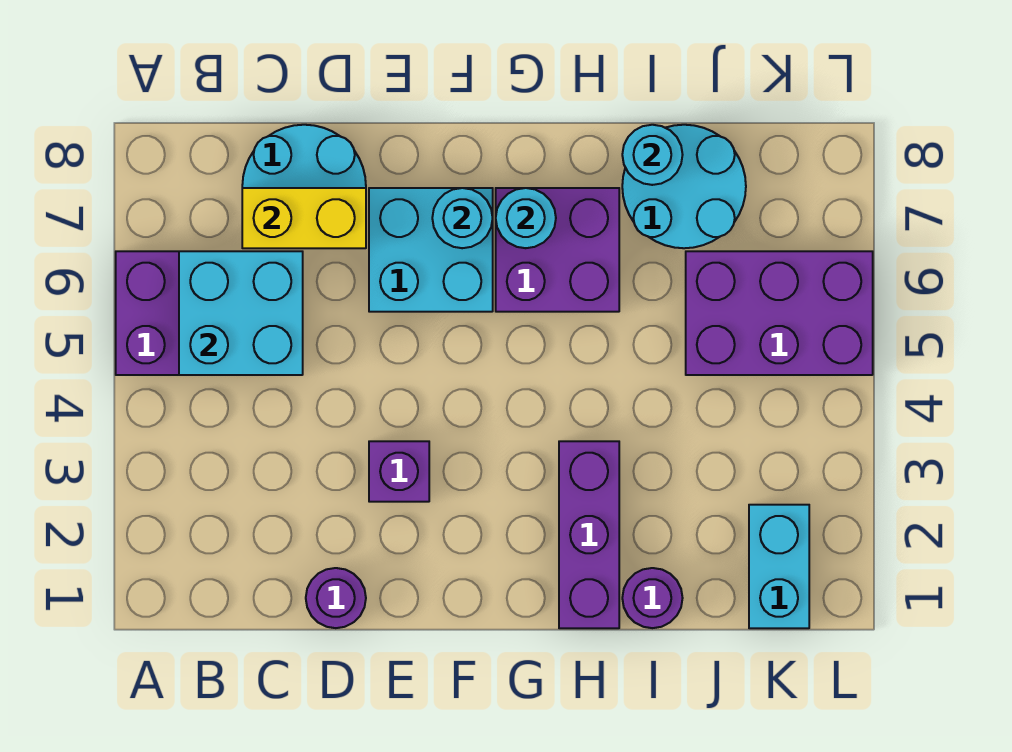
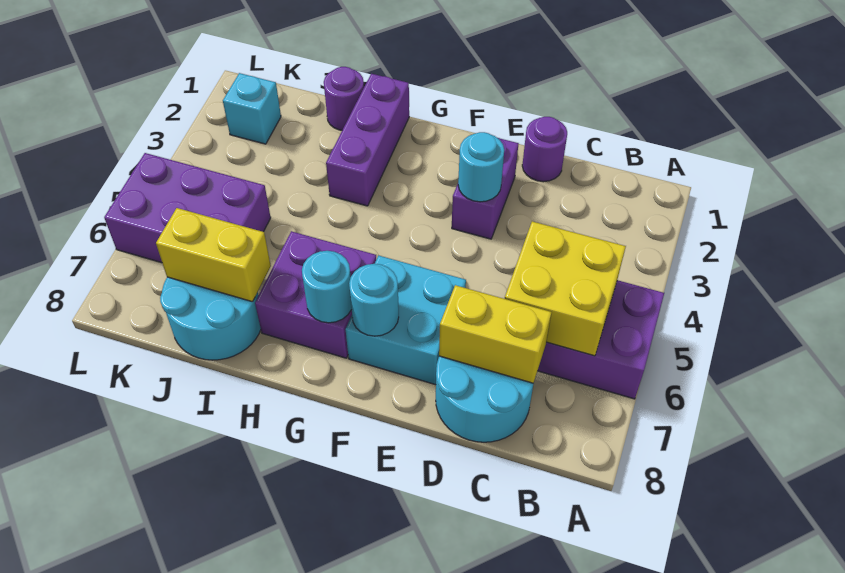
cyan 2x2 brick [179,251,303,375] -> yellow 2x2 brick [505,221,626,356]
purple 1x1 brick [369,441,429,502] -> purple 1x2 brick [452,138,519,239]
none -> yellow 1x2 brick [156,208,271,302]
cyan 1x1 round brick [622,125,683,185] -> cyan 1x1 round brick moved to [458,132,504,202]
cyan 1x2 brick [749,505,809,628] -> cyan 1x1 brick [223,73,281,144]

